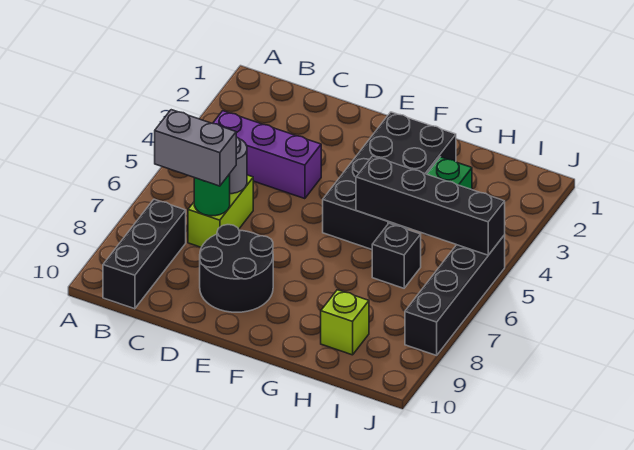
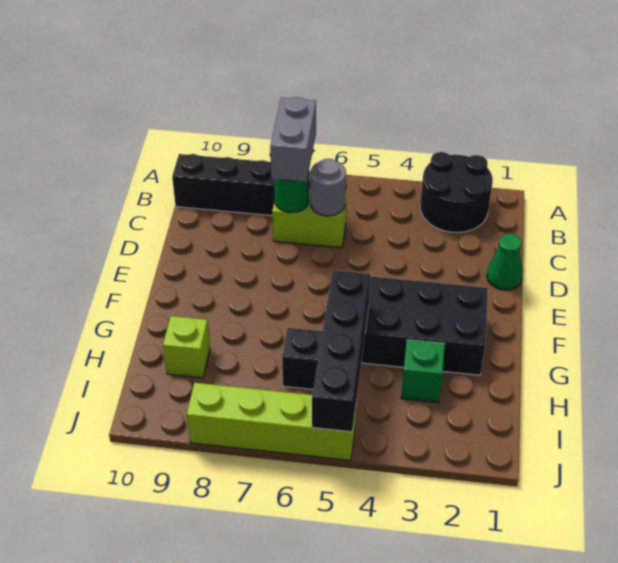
purple 1x3 brick [213,111,321,199] -> none
none -> green 1x1 cone [487,234,523,290]
black 2x2 round brick [200,225,273,312] -> black 2x2 round brick moved to [420,152,493,233]
black 1x4 brick [405,235,505,355] -> lime 1x4 brick [187,383,356,460]

